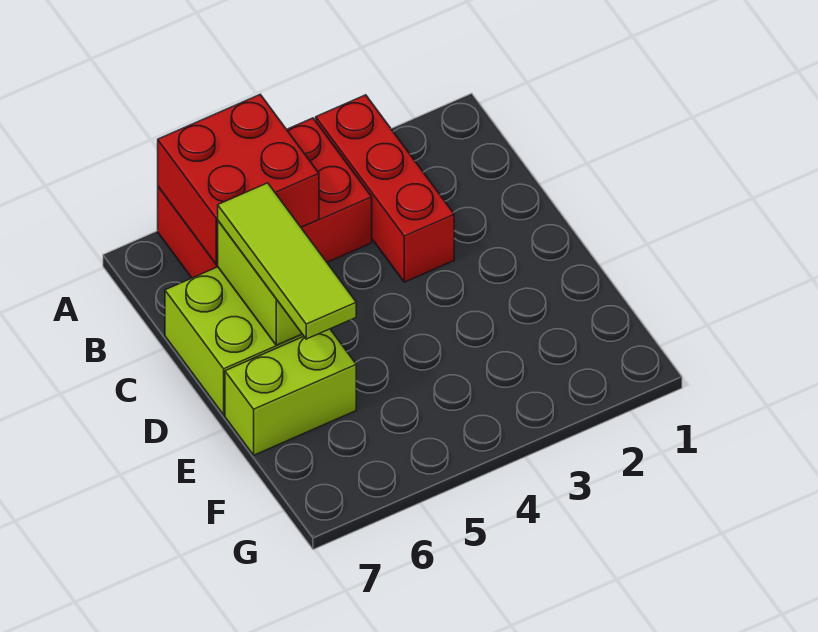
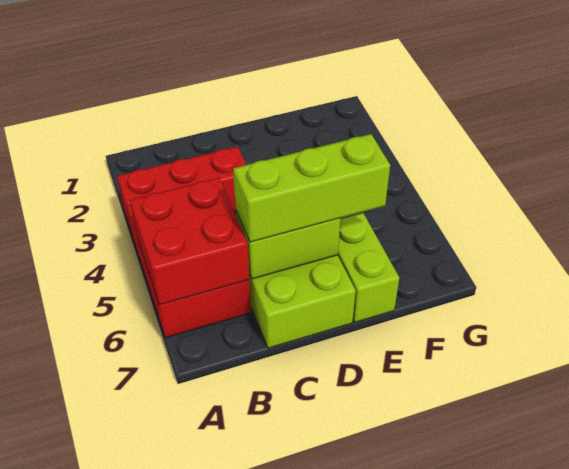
lime 1x3 tile [218,183,356,339] -> lime 1x3 brick [233,134,390,242]

